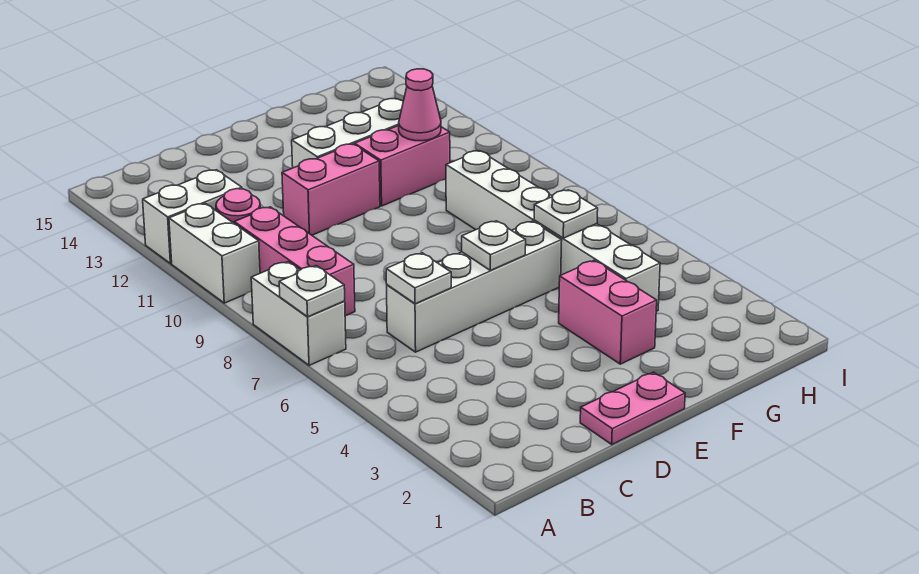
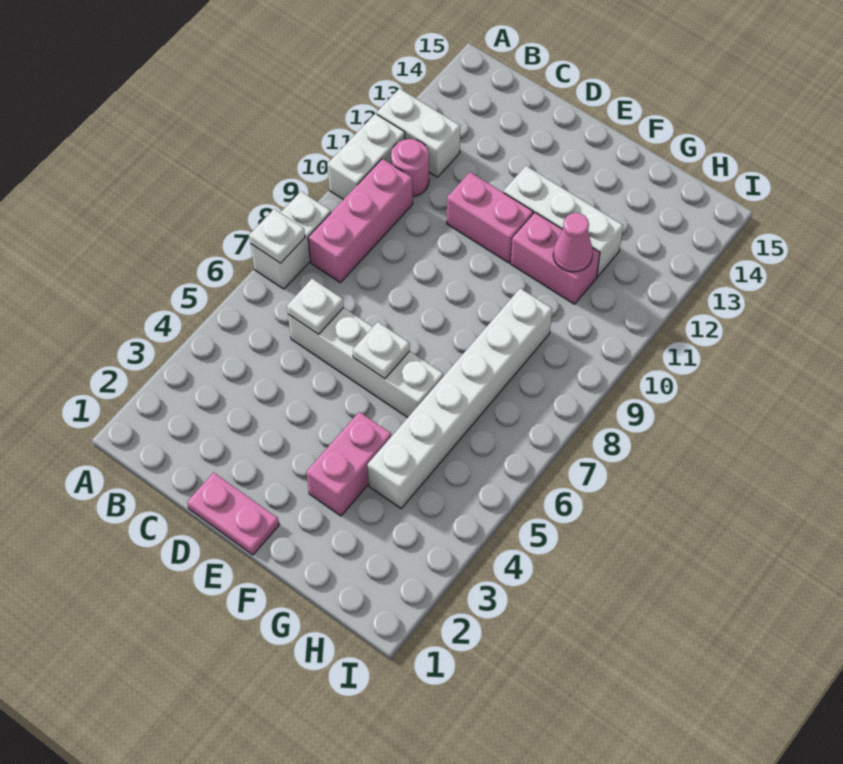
white 1x1 plate [534,190,598,238] -> none

